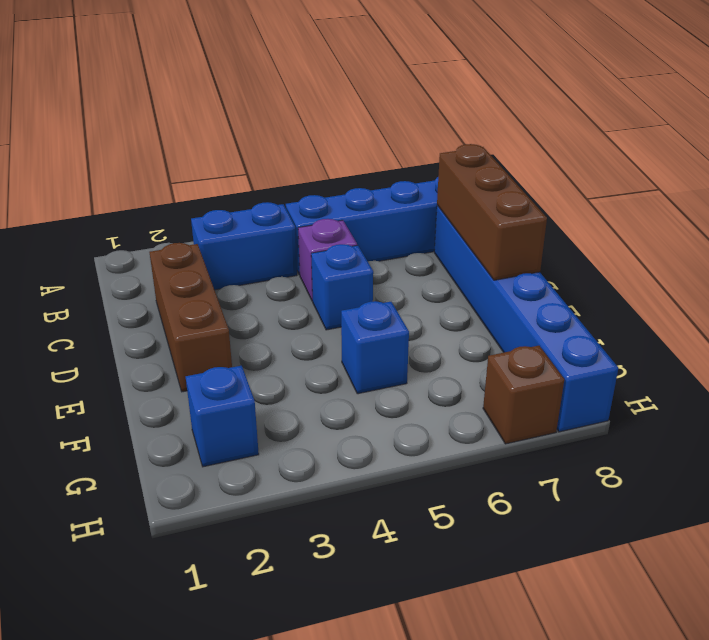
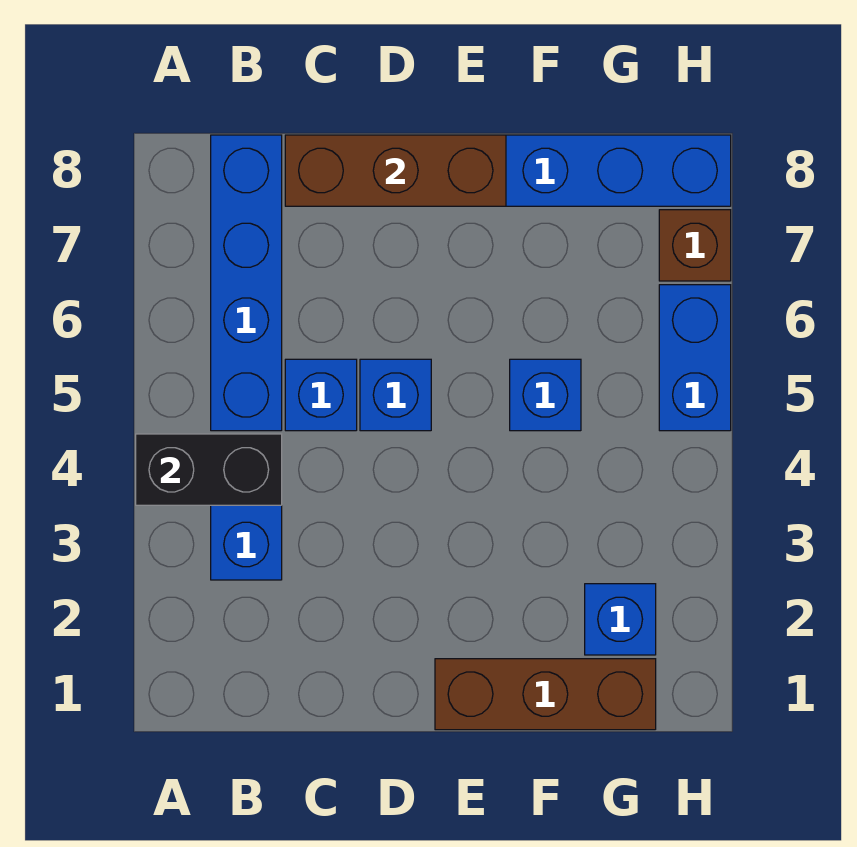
none -> black 1x2 brick [136,434,282,505]
brown 1x3 brick [149,243,232,392] -> brown 1x3 brick moved to [435,659,656,730]
purple 1x1 brick [298,219,357,301] -> blue 1x1 brick [285,359,357,431]
none -> blue 1x2 brick [659,285,731,431]

